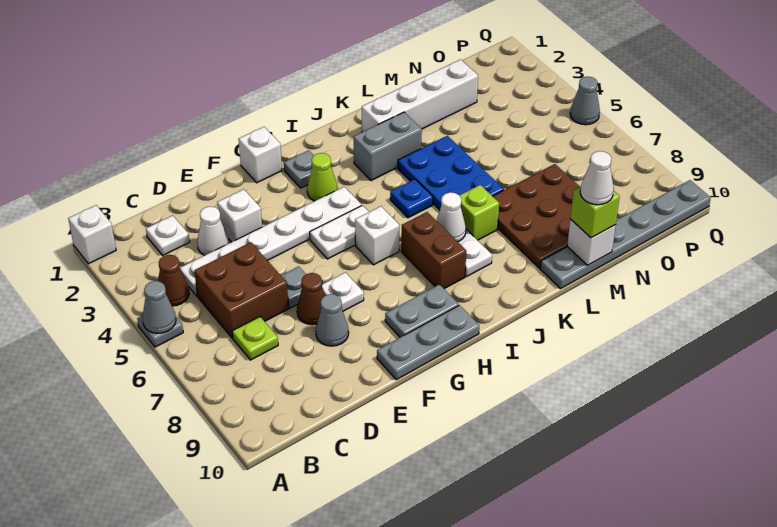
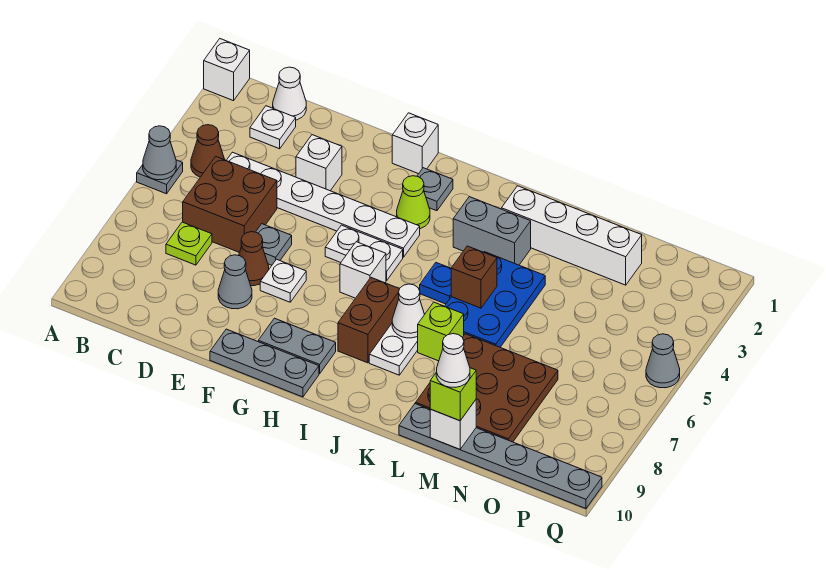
white 1x1 cone [197,206,229,255] -> white 1x1 cone moved to [273,67,306,120]
none -> brown 1x1 brick [451,246,497,308]

